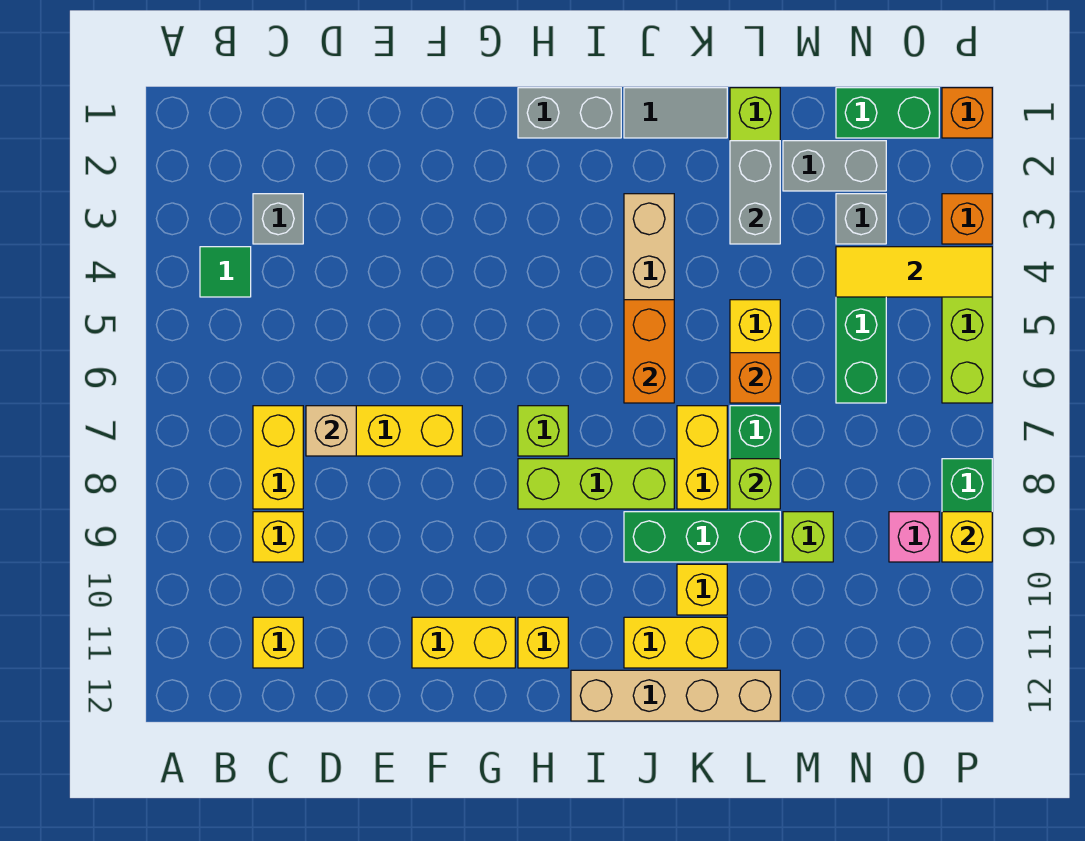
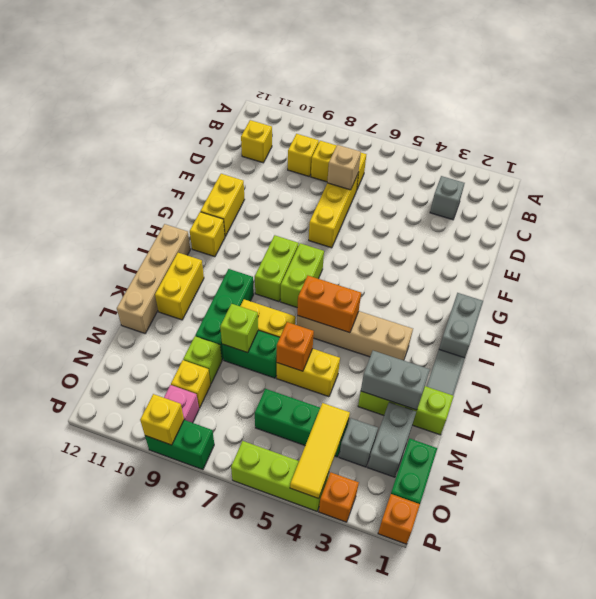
green 1x1 tile [200,247,251,297] -> none
lime 1x1 brick [518,406,568,456] -> lime 1x2 brick [281,243,324,308]
lime 1x3 brick [518,459,674,509] -> lime 1x2 brick [255,235,299,302]
yellow 1x1 brick [677,564,727,615] -> yellow 1x1 brick moved to [171,360,211,408]

